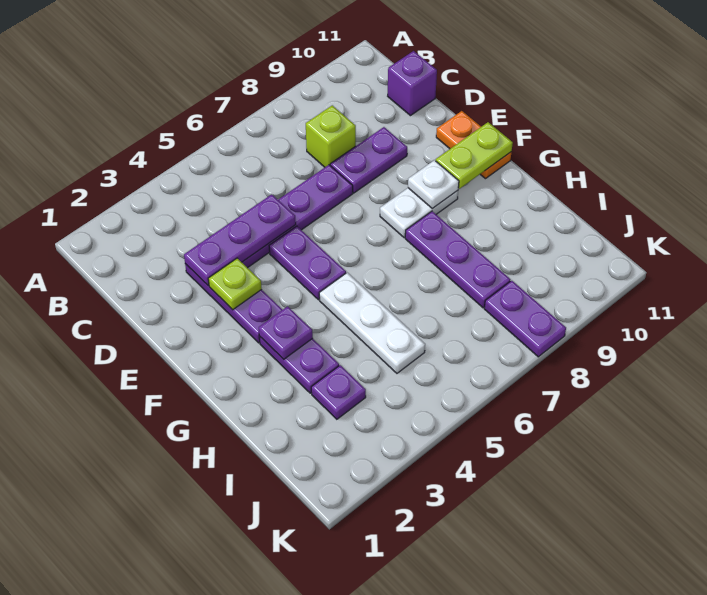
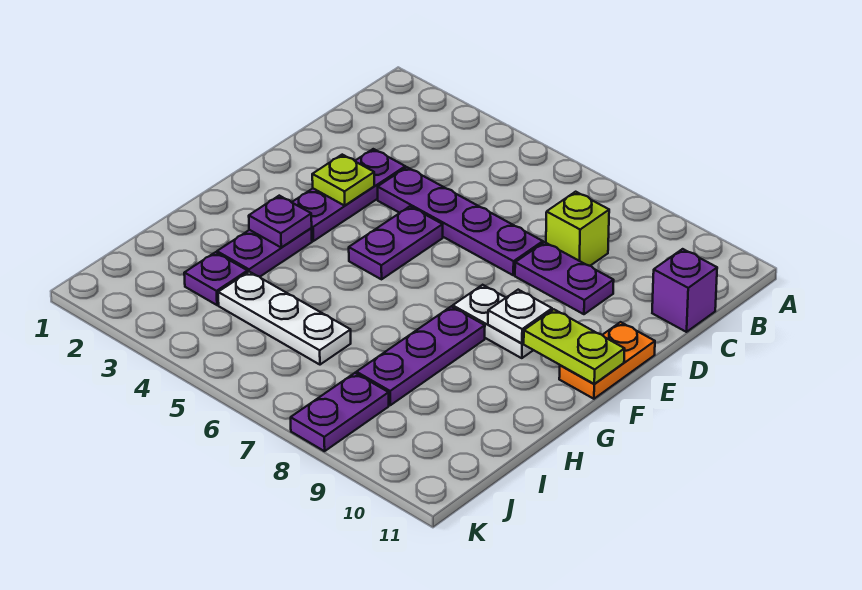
purple 1x3 plate [184,194,296,286] -> none
white 1x3 plate [319,273,425,373] -> white 1x3 plate turned to [218,272,351,365]

